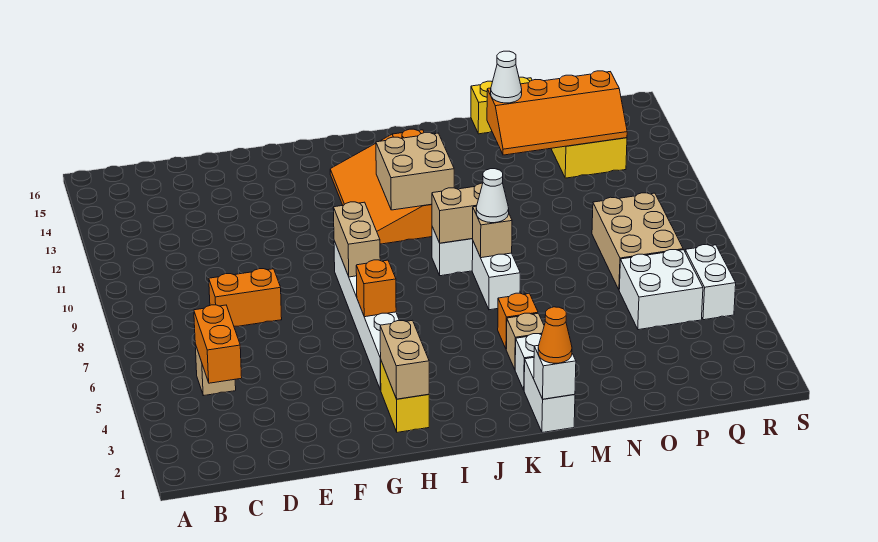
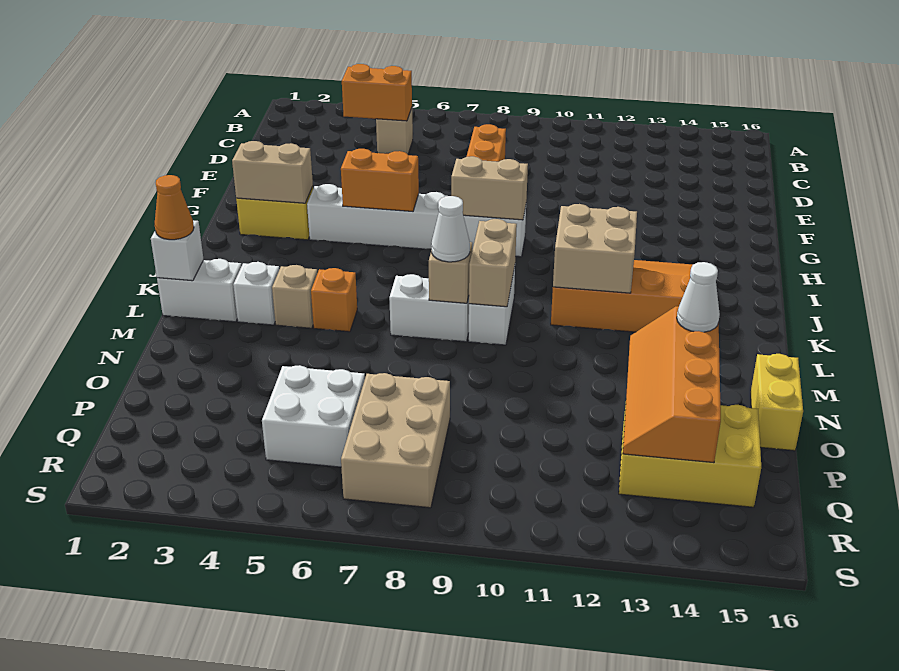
orange 1x1 brick [356,260,396,317] -> orange 1x2 brick [341,149,419,211]
tan 2x3 brick [592,193,683,289] -> tan 2x3 brick turned to [341,373,450,508]
white 1x2 brick [685,245,736,320] -> none

